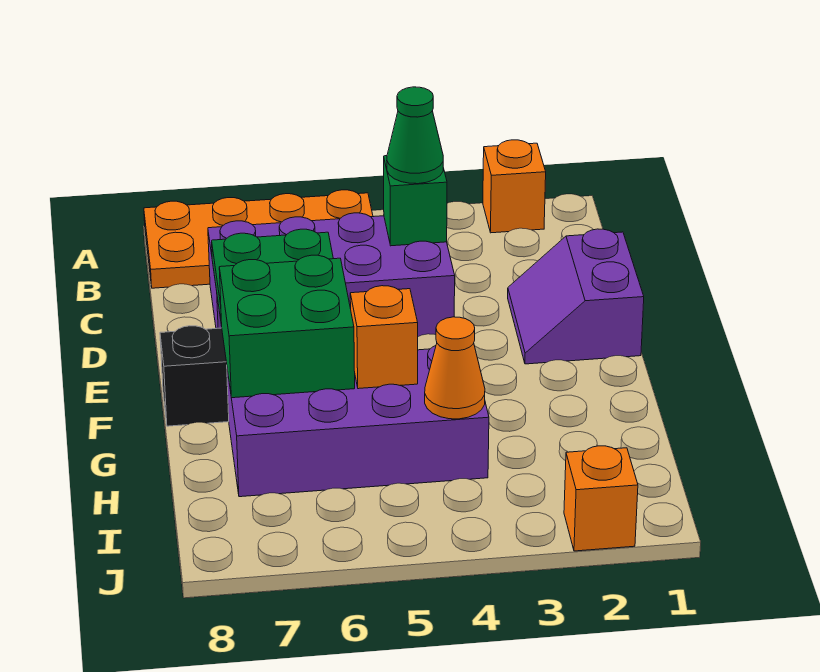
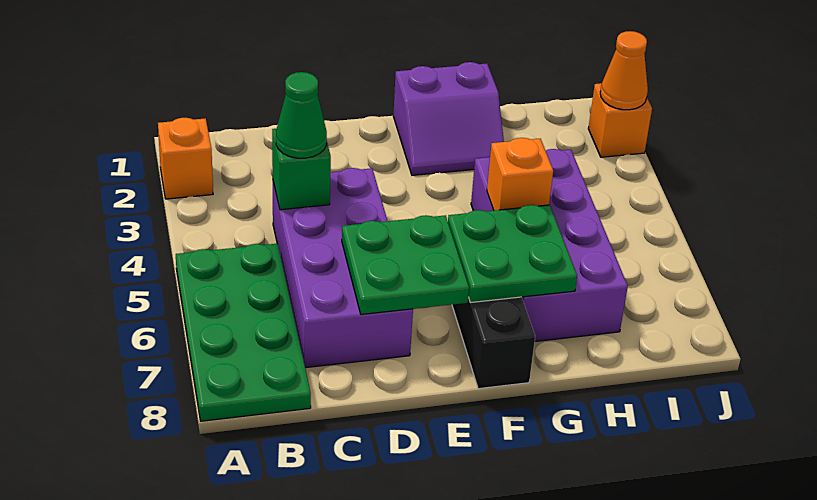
orange 2x4 plate [144,190,373,288] -> green 2x4 plate [176,244,311,421]
purple 2x2 slope [508,229,644,364] -> purple 2x2 slope moved to [393,62,504,175]
green 2x2 brick [219,255,355,398] -> green 2x2 plate [448,205,577,303]
orange 1x1 cone [425,317,485,419] -> orange 1x1 cone moved to [600,31,648,110]

